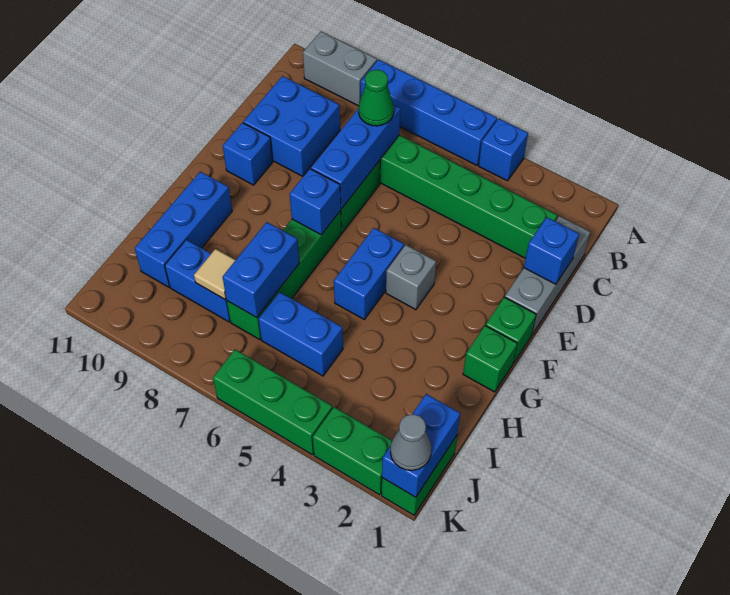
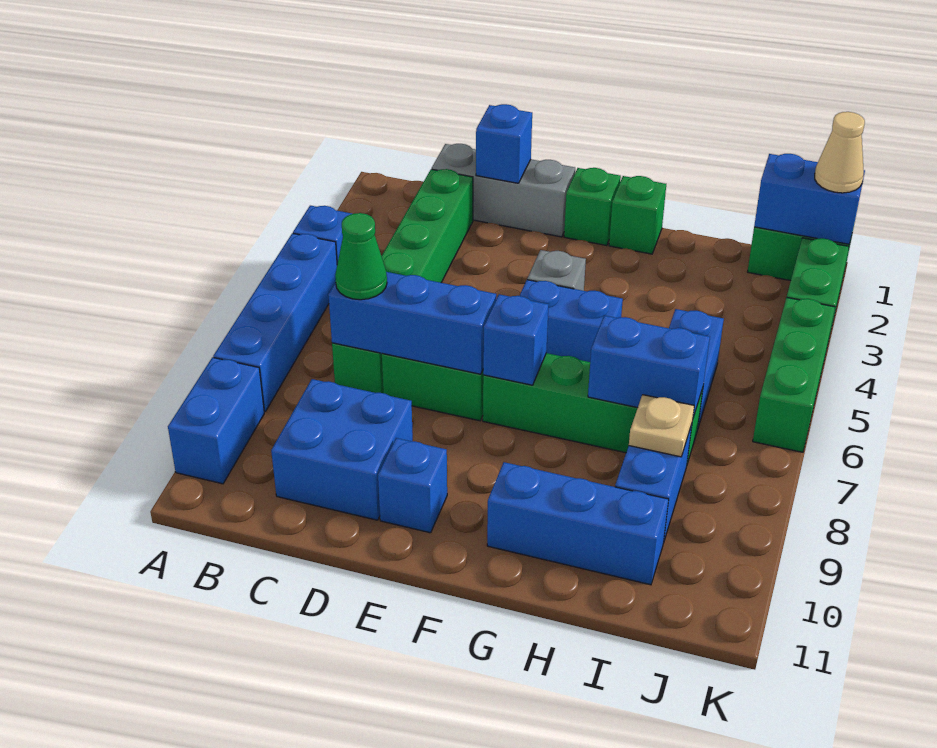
grey 1x2 brick [303,31,377,106] -> blue 1x2 brick [168,357,264,484]
tan 1x1 tile [194,249,235,299] -> tan 1x1 plate [629,395,694,457]
grey 1x1 cone [390,414,432,471] -> tan 1x1 cone [815,112,865,193]

